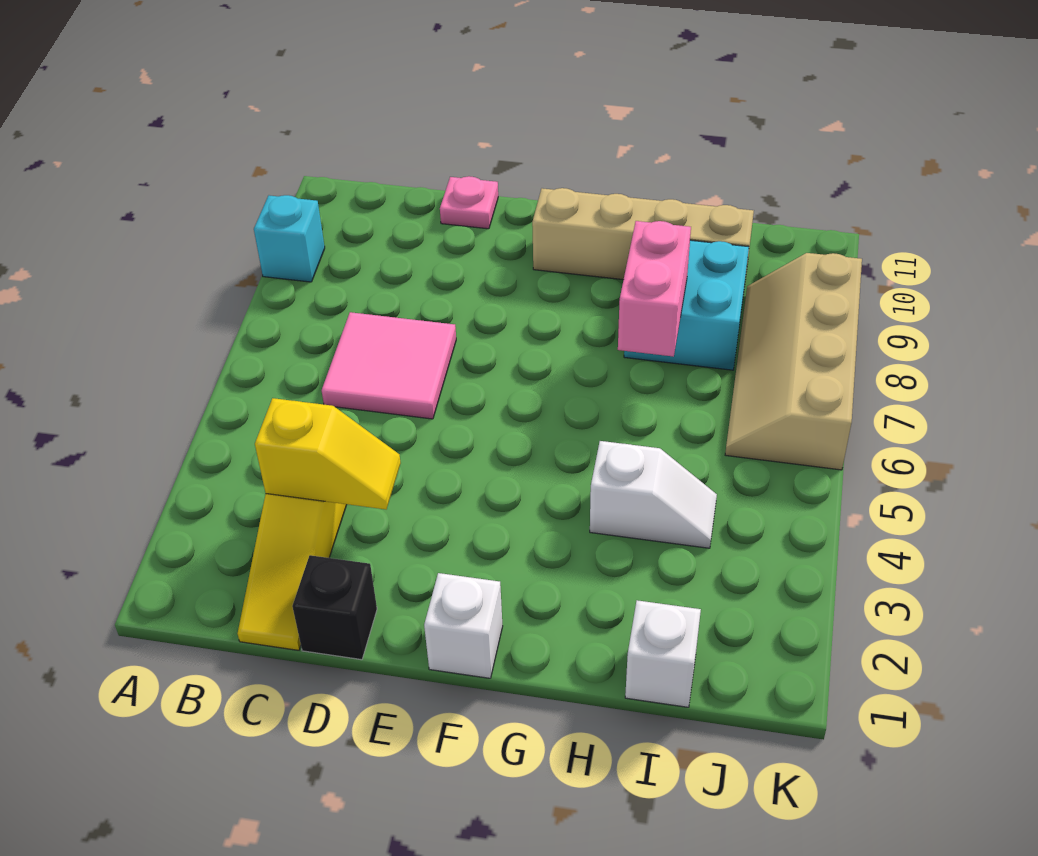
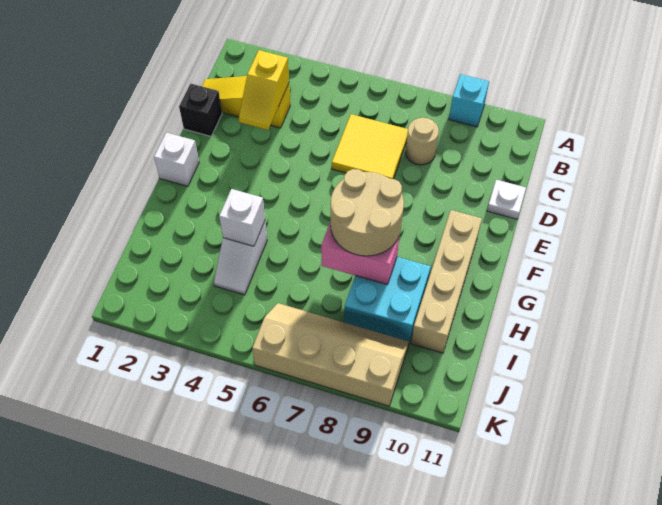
pink 2x2 tile [322,312,456,419] -> yellow 2x2 tile [332,114,408,179]
none -> tan 1x1 round brick [405,118,439,165]
pink 1x1 plate [440,176,498,229] -> white 1x1 plate [487,180,526,219]
none -> tan 2x2 round brick [331,169,404,256]
white 1x1 brick [625,600,701,707] -> white 1x1 brick moved to [219,189,265,246]

